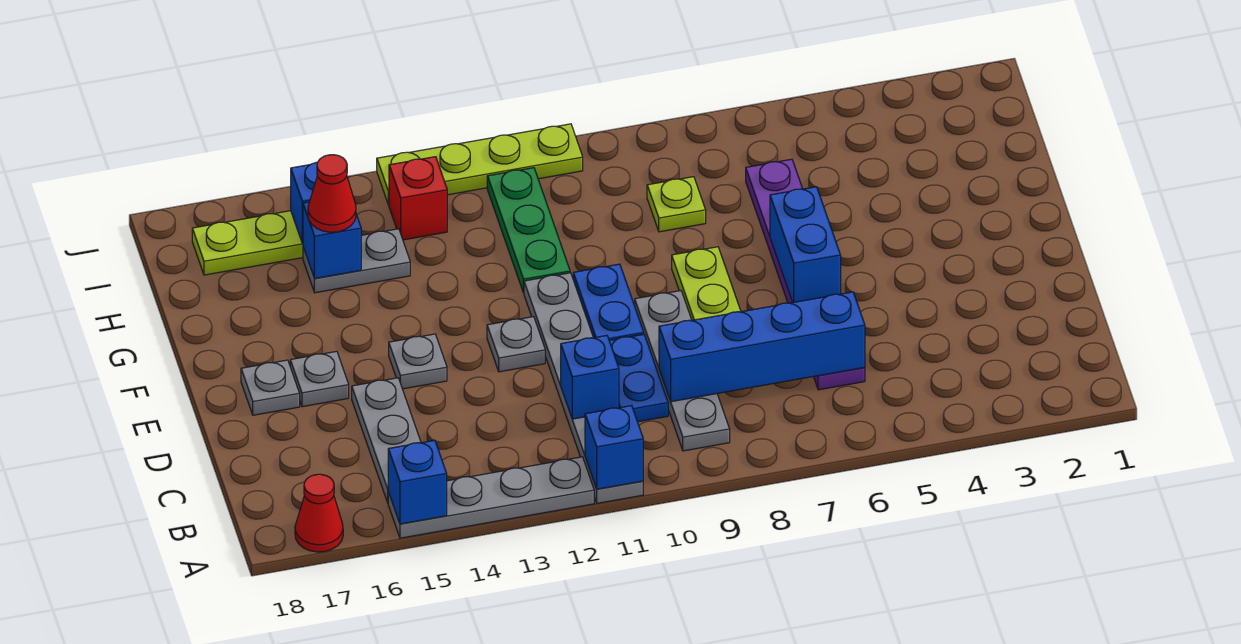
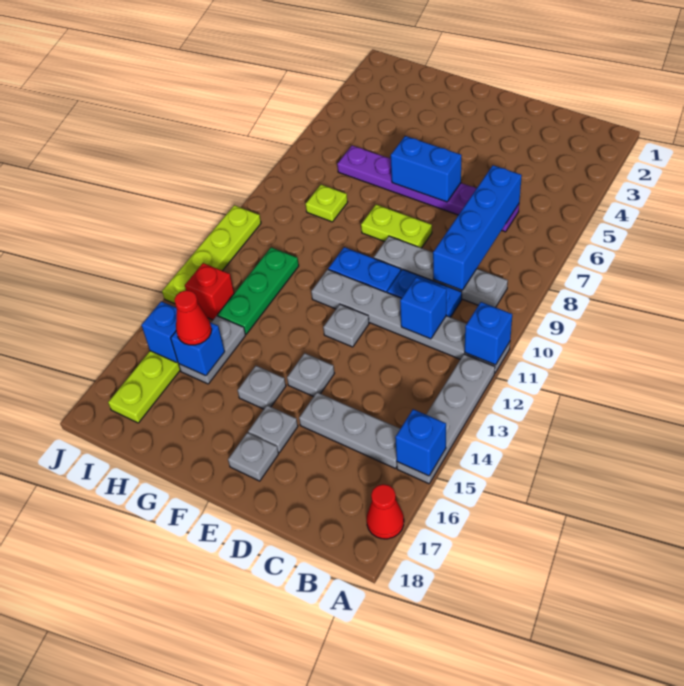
none -> grey 1x1 plate [238,366,286,409]
green 1x3 plate [487,168,570,293] -> green 1x3 plate turned to [218,247,299,334]

